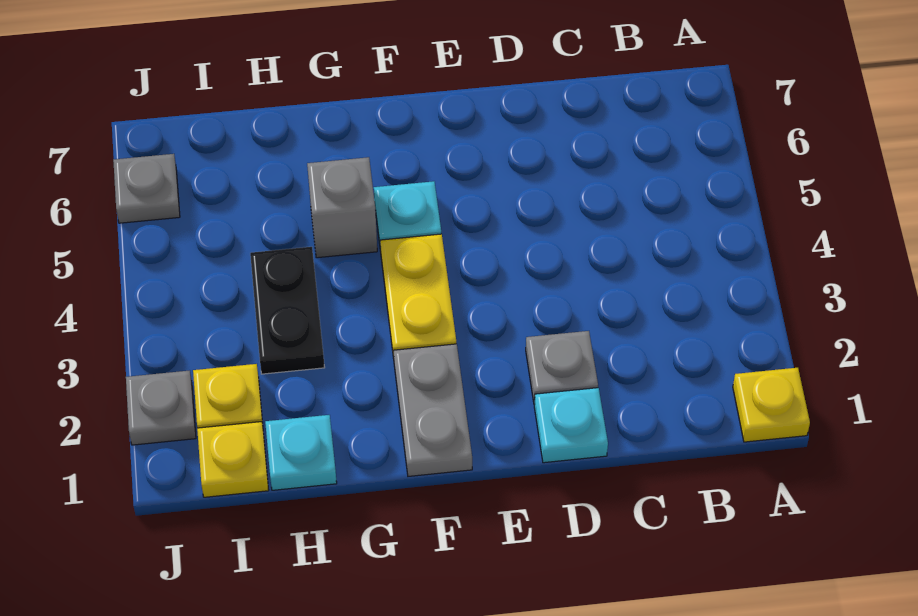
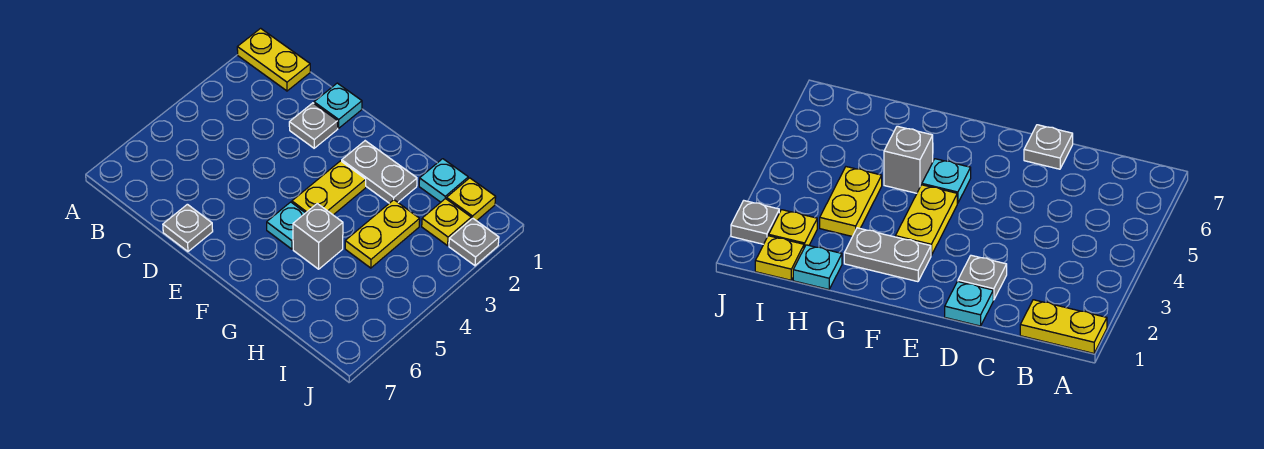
yellow 1x1 plate [733,368,810,442] -> yellow 1x2 plate [237,28,310,91]
grey 1x2 plate [394,344,472,476] -> grey 1x2 plate turned to [342,141,417,203]
black 1x2 plate [250,247,325,374] -> yellow 1x2 plate [345,200,420,268]
grey 1x1 plate [113,154,180,223] -> grey 1x1 plate moved to [163,204,213,251]

